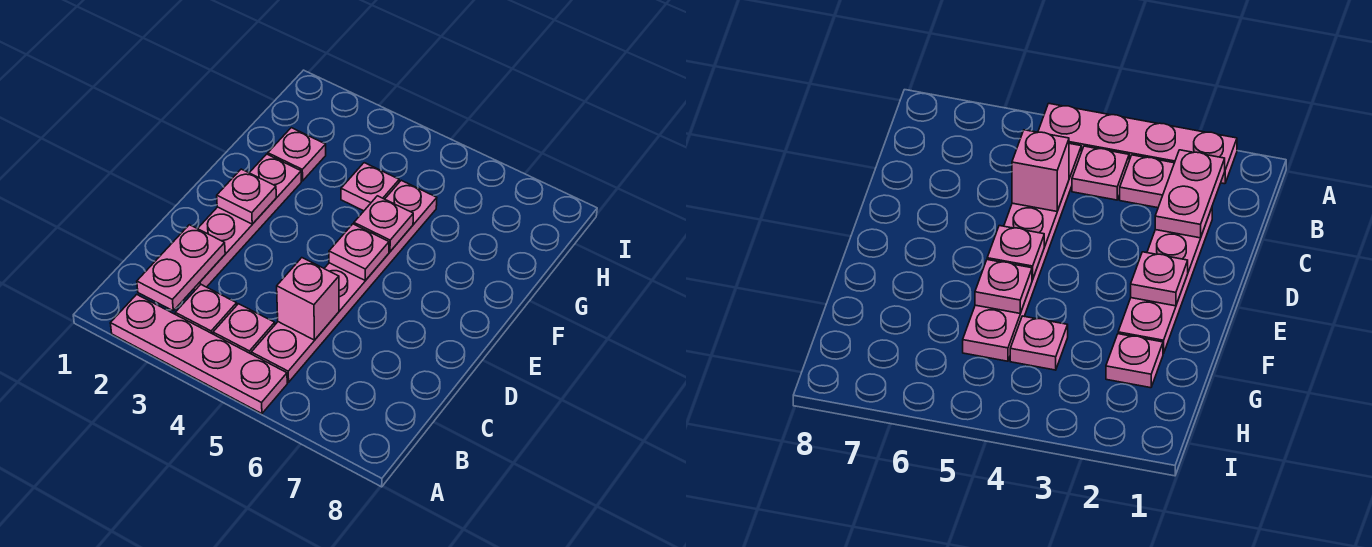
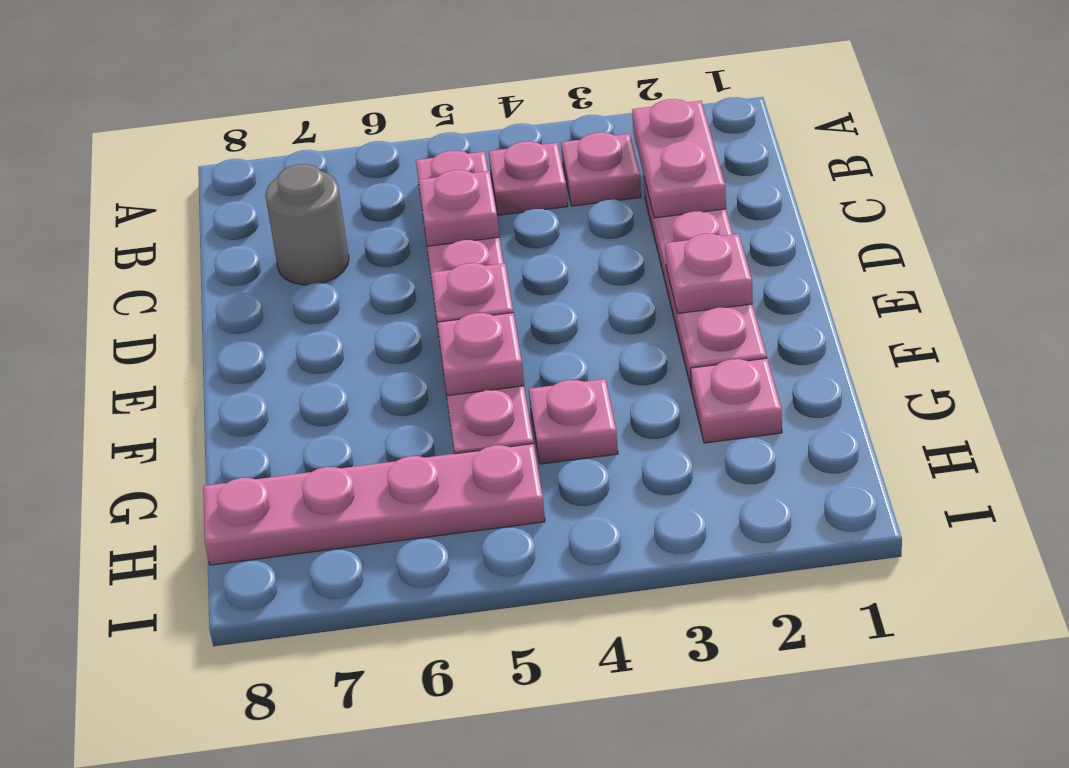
pink 1x4 plate [110,294,287,414] -> pink 1x4 plate moved to [203,444,545,565]
pink 1x1 brick [277,258,339,340] -> pink 1x1 plate [418,170,499,246]
none -> grey 1x1 round brick [265,164,349,285]

